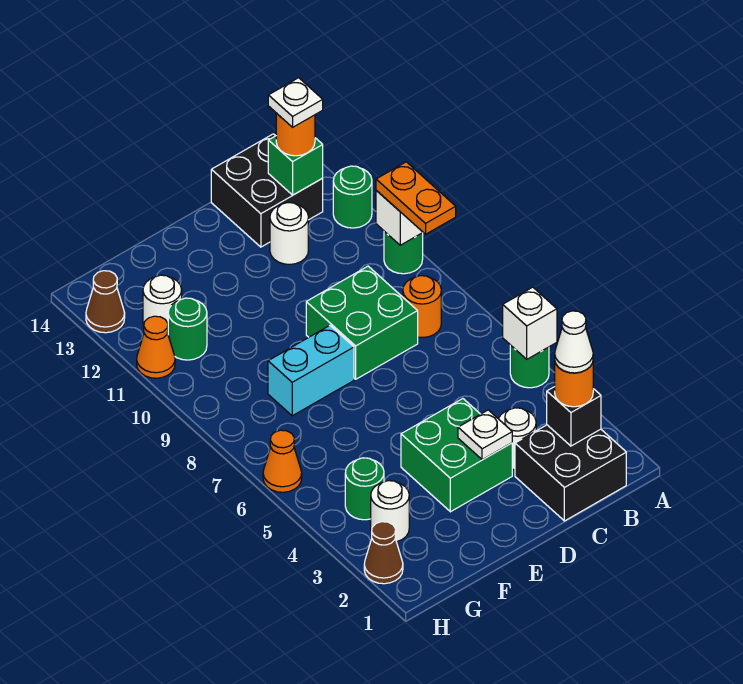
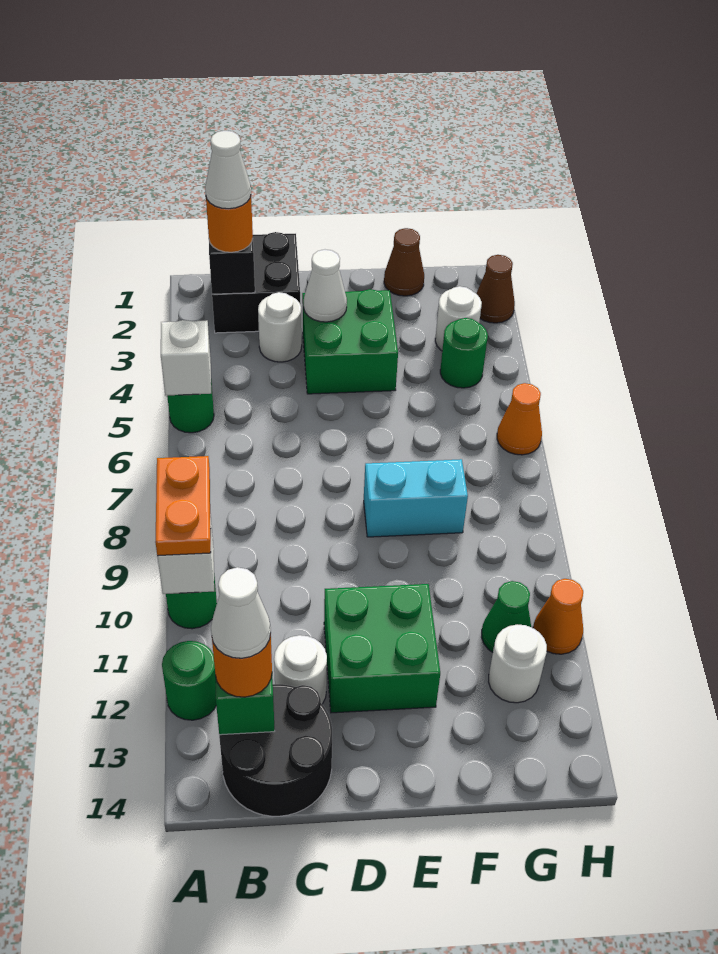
orange 1x1 round brick [403,276,441,338] -> none
black 2x2 brick [211,134,323,247] -> black 2x2 round brick [219,684,332,816]
white 1x1 plate [268,78,323,127] -> white 1x1 cone [211,567,271,658]
green 2x2 brick [306,266,418,379] -> green 2x2 brick moved to [324,584,440,713]
white 1x1 plate [458,410,512,460] -> white 1x1 cone [304,250,347,322]
green 1x1 round brick [168,298,207,360] -> green 1x1 cone [482,581,531,652]
brown 1x1 cone [86,271,125,333] -> brown 1x1 cone moved to [384,228,424,296]

